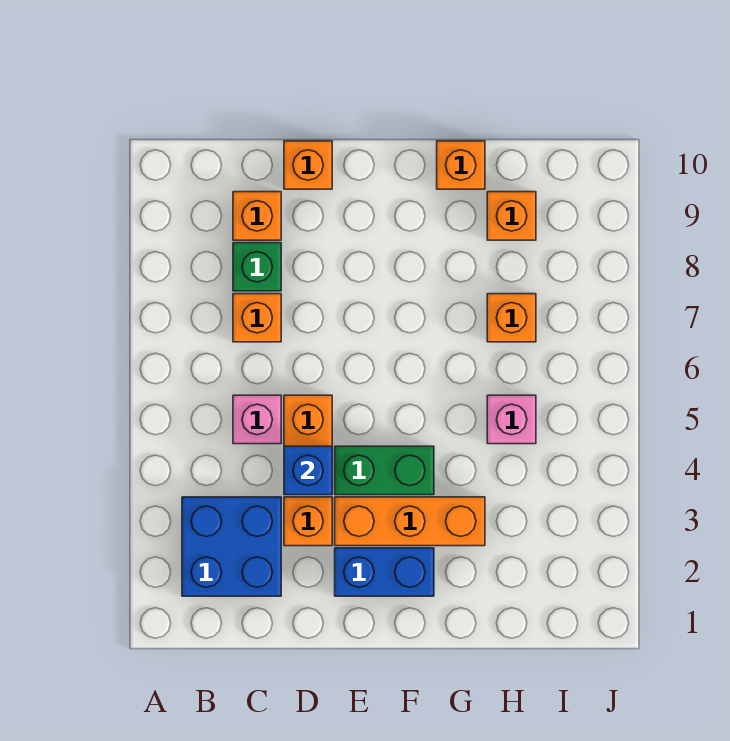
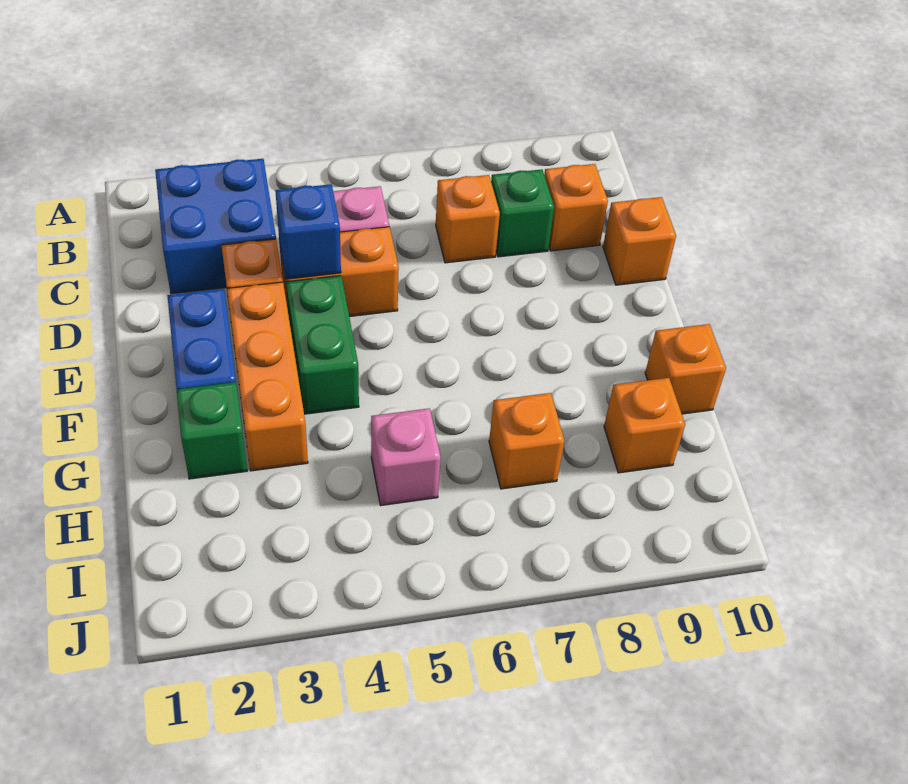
none -> green 1x1 brick [177,382,247,479]

